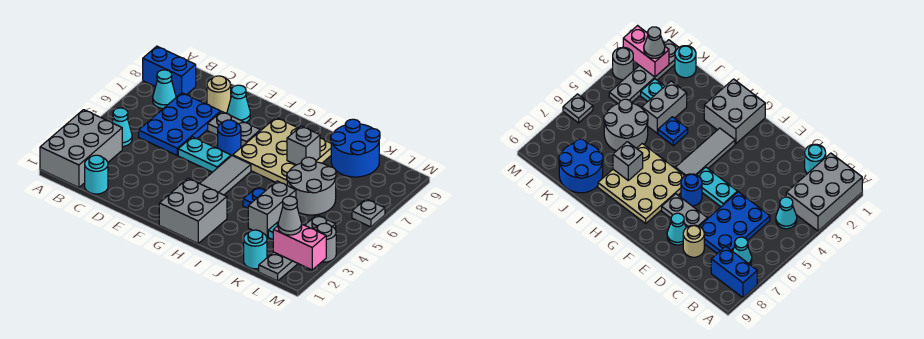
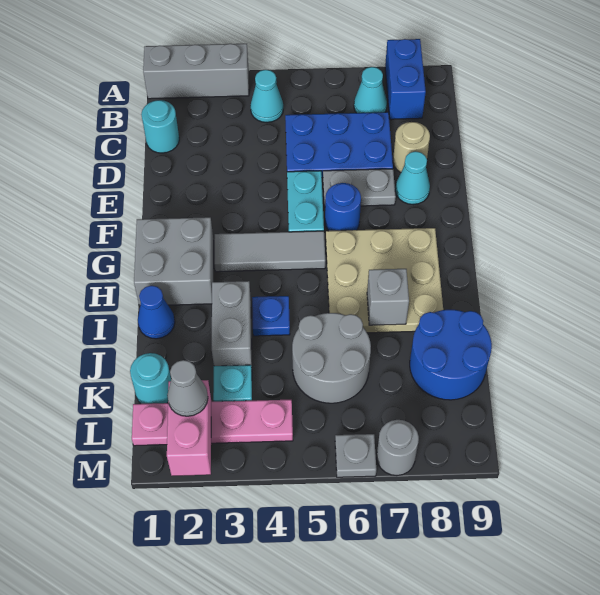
grey 2x3 brick [40,110,122,188] -> grey 1x3 brick [143,44,249,99]
grey 1x2 plate [208,112,261,147] -> grey 1x2 plate turned to [323,169,396,207]
none -> blue 1x1 cone [138,286,175,339]
grey 1x2 brick [248,181,296,237] -> grey 1x2 brick turned to [212,281,252,366]
grey 1x4 plate [259,215,336,281] -> pink 1x4 plate [132,400,293,446]
grey 1x1 round brick [314,223,336,262] -> grey 1x1 round brick moved to [377,420,419,476]

